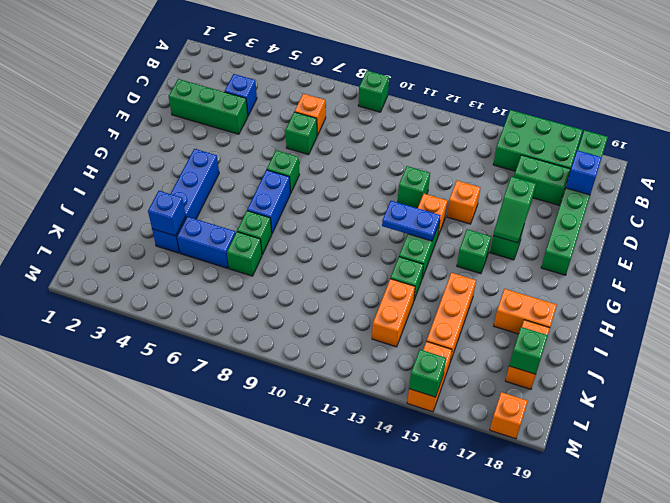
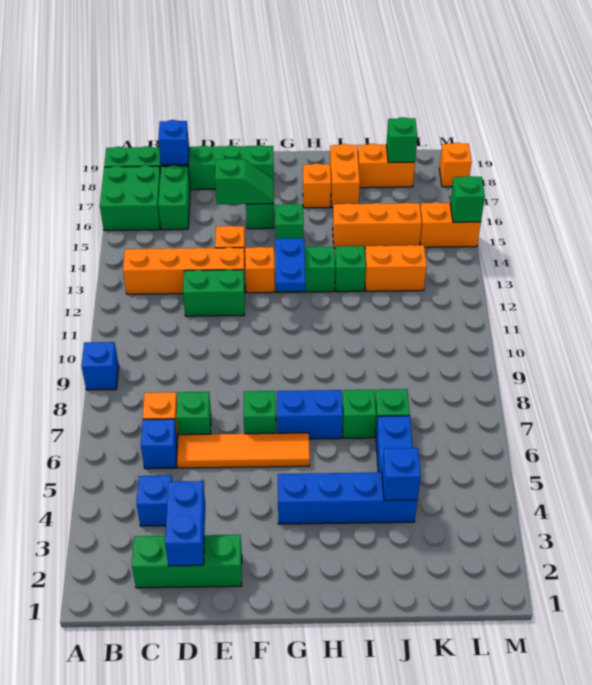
green 1x1 brick [358,71,389,112] -> blue 1x1 brick [81,342,119,390]
green 2x3 brick [493,110,583,177] -> green 2x2 brick [100,165,161,230]
none -> orange 1x4 brick [123,247,245,294]
none -> blue 1x1 brick [141,419,177,469]
green 1x3 brick [169,79,248,134] -> green 1x3 brick turned to [132,535,242,588]
none -> blue 1x2 brick [165,481,205,566]
none -> orange 1x4 tile [177,433,310,468]
green 1x1 brick [398,166,430,208] -> green 1x2 brick [183,270,245,316]
none -> orange 1x1 brick [303,163,331,208]

